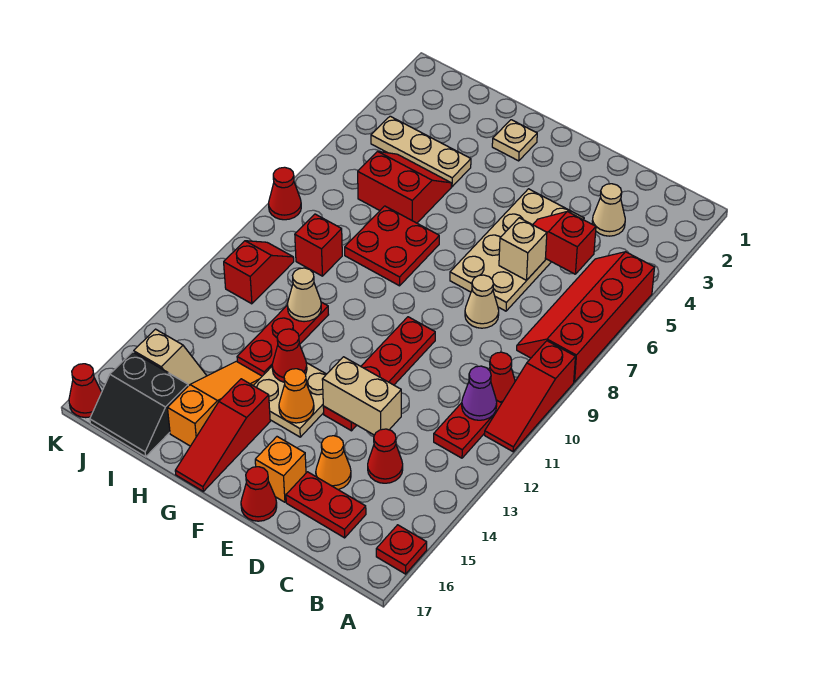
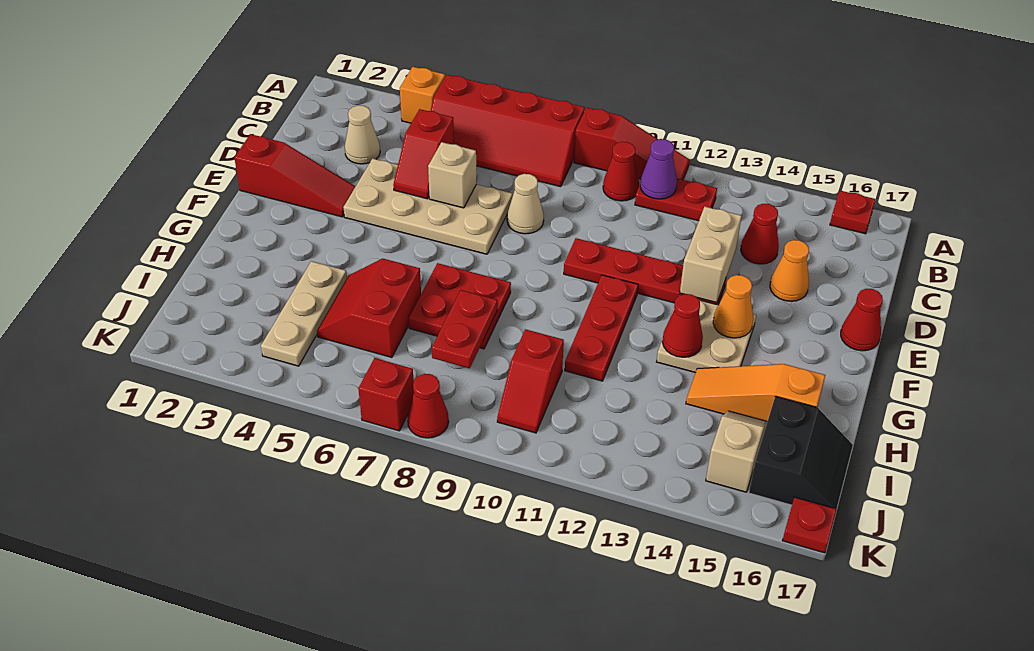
red 1x2 plate [286,472,366,538] -> red 1x2 plate moved to [432,290,497,368]
orange 1x1 brick [255,437,306,502] -> orange 1x1 brick moved to [400,67,445,123]
tan 1x1 plate [492,120,537,161] -> none
red 1x3 slope [175,379,270,491] -> red 1x3 slope moved to [234,134,355,217]
red 1x3 plate [237,302,329,376] -> red 1x3 plate turned to [565,275,638,381]
tan 1x1 cone [287,268,321,322] -> none
red 1x1 brick [295,214,342,276] -> red 1x1 brick moved to [358,358,414,431]
red 1x2 slope [224,241,294,304] -> red 1x2 slope turned to [497,329,564,433]
red 1x1 cone [69,364,102,418] -> red 1x1 plate [782,497,837,553]

